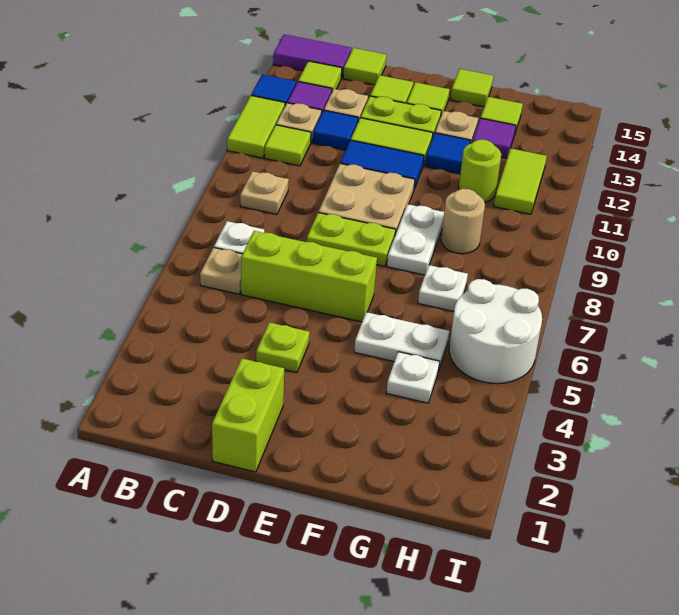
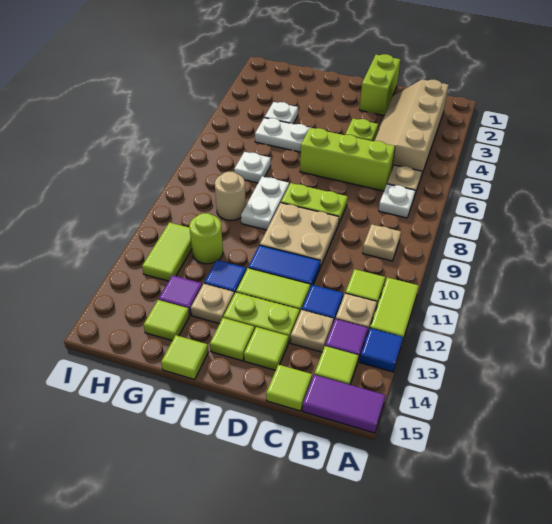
none -> tan 2x4 slope [374,79,449,177]
white 2x2 round brick [449,279,542,384] -> none

